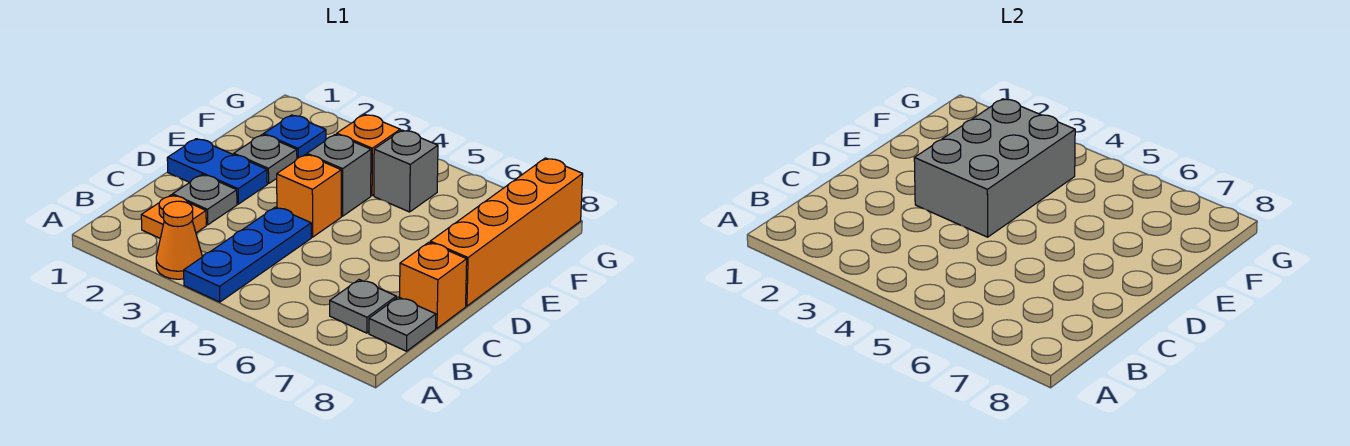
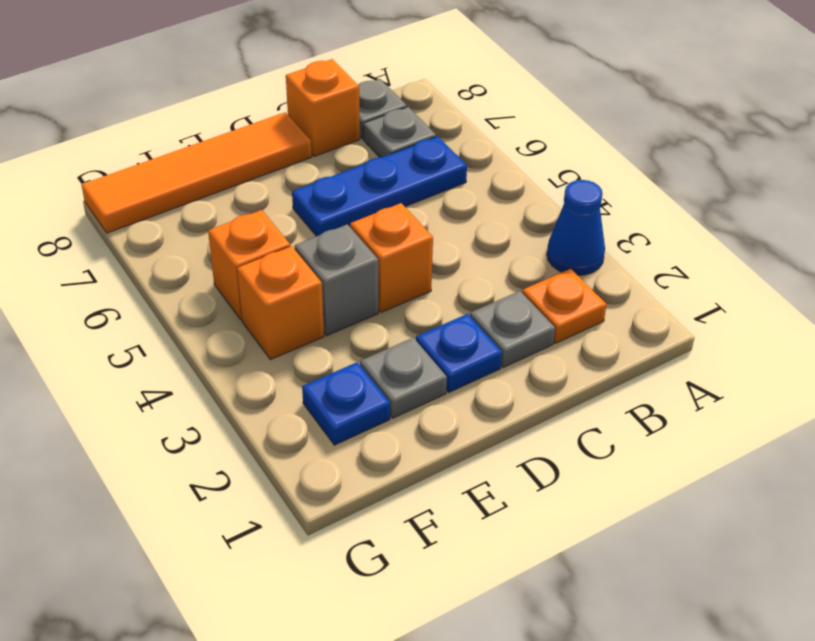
orange 1x1 cone [156,201,202,279] -> blue 1x1 cone [547,180,605,275]
blue 1x3 plate [184,207,311,302] -> blue 1x3 plate moved to [292,136,467,236]
blue 1x2 plate [167,139,267,204] -> blue 1x1 plate [416,314,502,392]
grey 2x3 brick [914,99,1075,237] -> none
orange 1x4 brick [430,158,583,306] -> orange 1x4 tile [81,112,312,233]
grey 1x1 brick [374,130,438,212] -> orange 1x1 brick [208,210,290,320]

